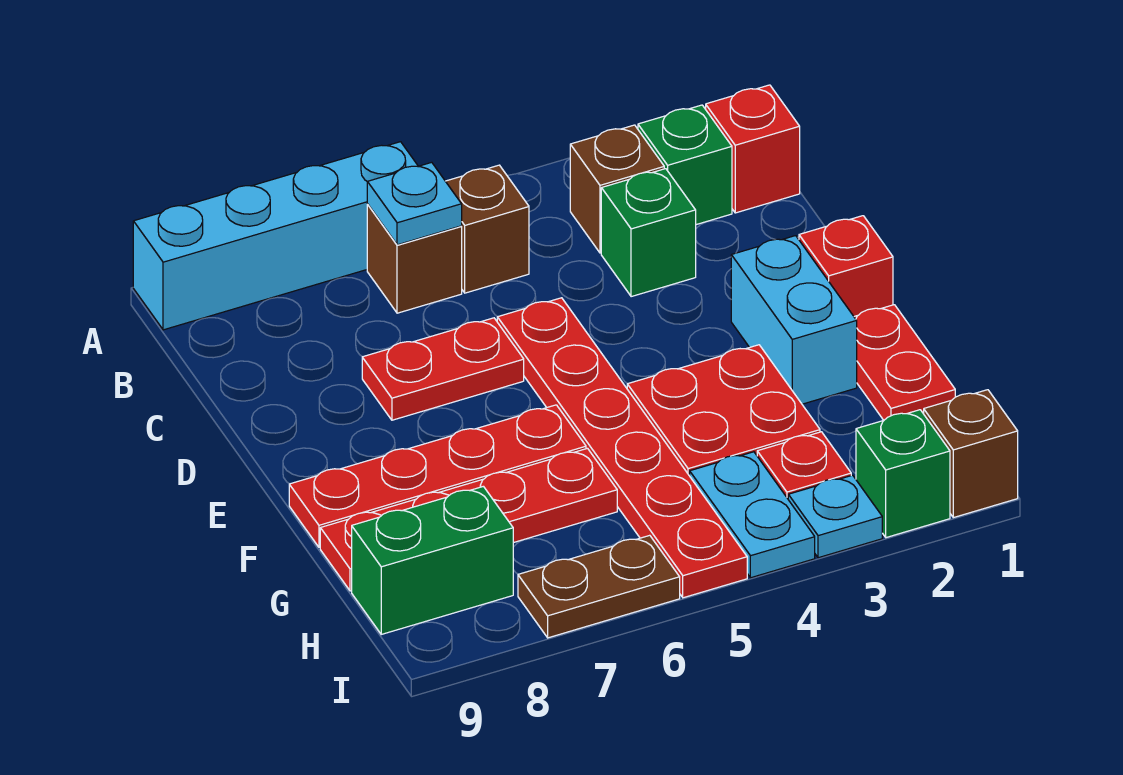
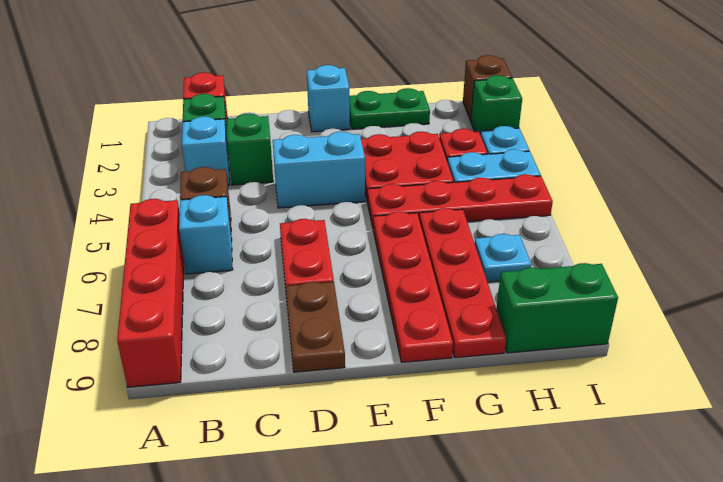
cyan 1x4 brick [133,142,418,330] -> red 1x4 brick [117,199,184,387]
brown 1x1 brick [570,125,664,253] -> cyan 1x1 brick [182,116,230,185]
brown 1x1 brick [367,205,462,313] -> cyan 1x1 brick [179,195,233,274]
cyan 1x1 plate [367,162,462,245] -> cyan 1x1 plate moved to [475,234,531,282]
red 1x6 plate [497,298,747,598] -> red 1x4 plate [367,174,553,227]
red 1x1 brick [799,216,893,316] -> cyan 1x1 brick [307,65,350,132]
cyan 1x2 brick [731,236,857,404] -> cyan 1x2 brick moved to [273,132,365,208]
red 1x2 plate [854,305,955,420] -> green 1x2 plate [350,88,430,129]
green 1x2 brick [352,486,513,634] -> green 1x2 brick turned to [496,263,618,353]
brown 1x2 plate [518,535,680,638] -> brown 1x2 plate moved to [286,282,345,372]

